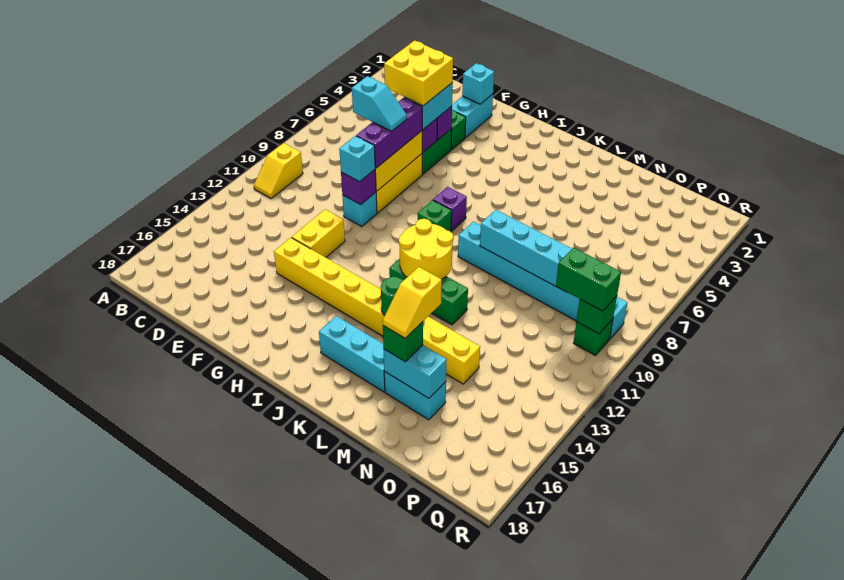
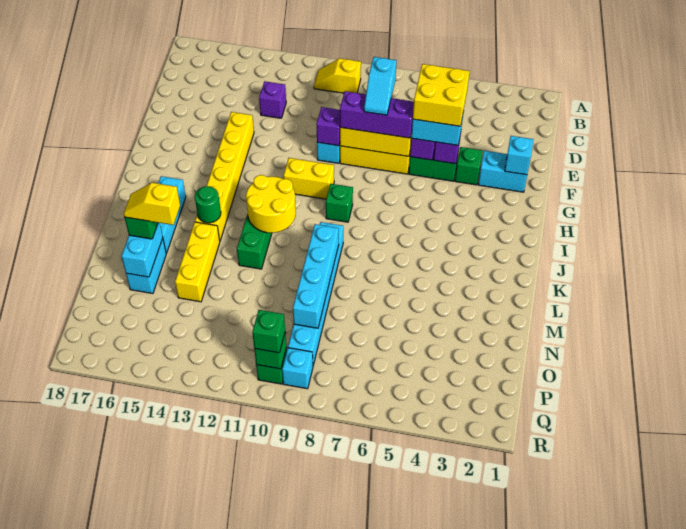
cyan 1x1 brick [339,136,375,182] -> none
yellow 1x2 brick [291,209,345,257] -> yellow 1x2 brick moved to [284,158,334,199]
purple 1x1 brick [433,187,467,231] -> purple 1x1 brick moved to [259,81,286,118]
green 1x2 brick [556,248,621,311] -> green 1x1 brick [252,310,285,353]

